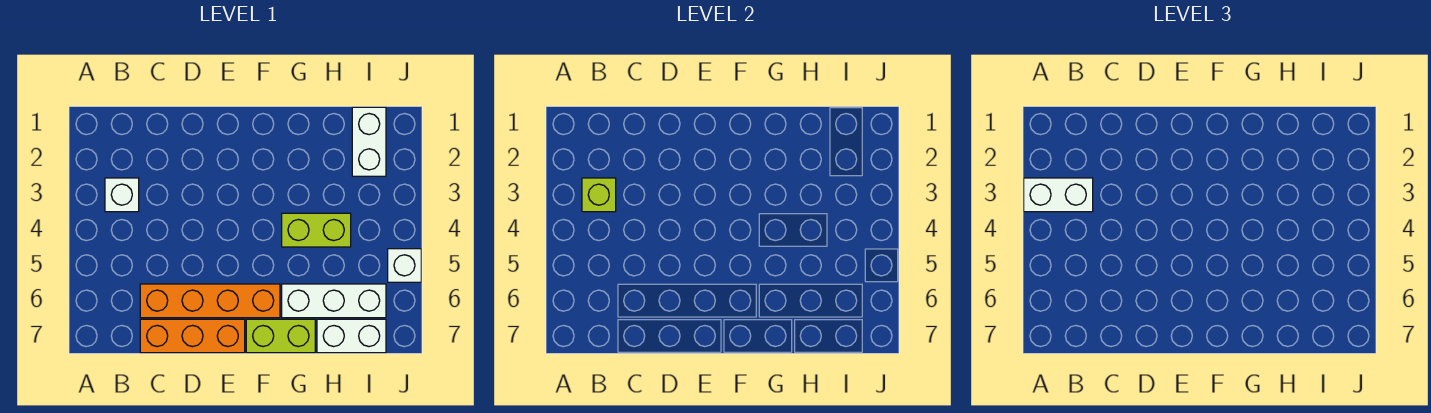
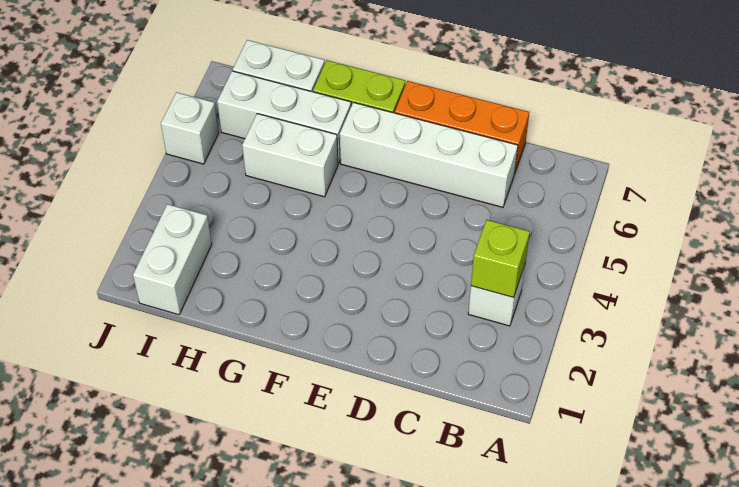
white 1x2 brick [1024,178,1093,212] -> white 1x2 brick moved to [242,114,338,197]
orange 1x4 brick [140,284,280,318] -> white 1x4 brick [340,102,518,207]
lime 1x2 brick [282,213,351,247] -> none

